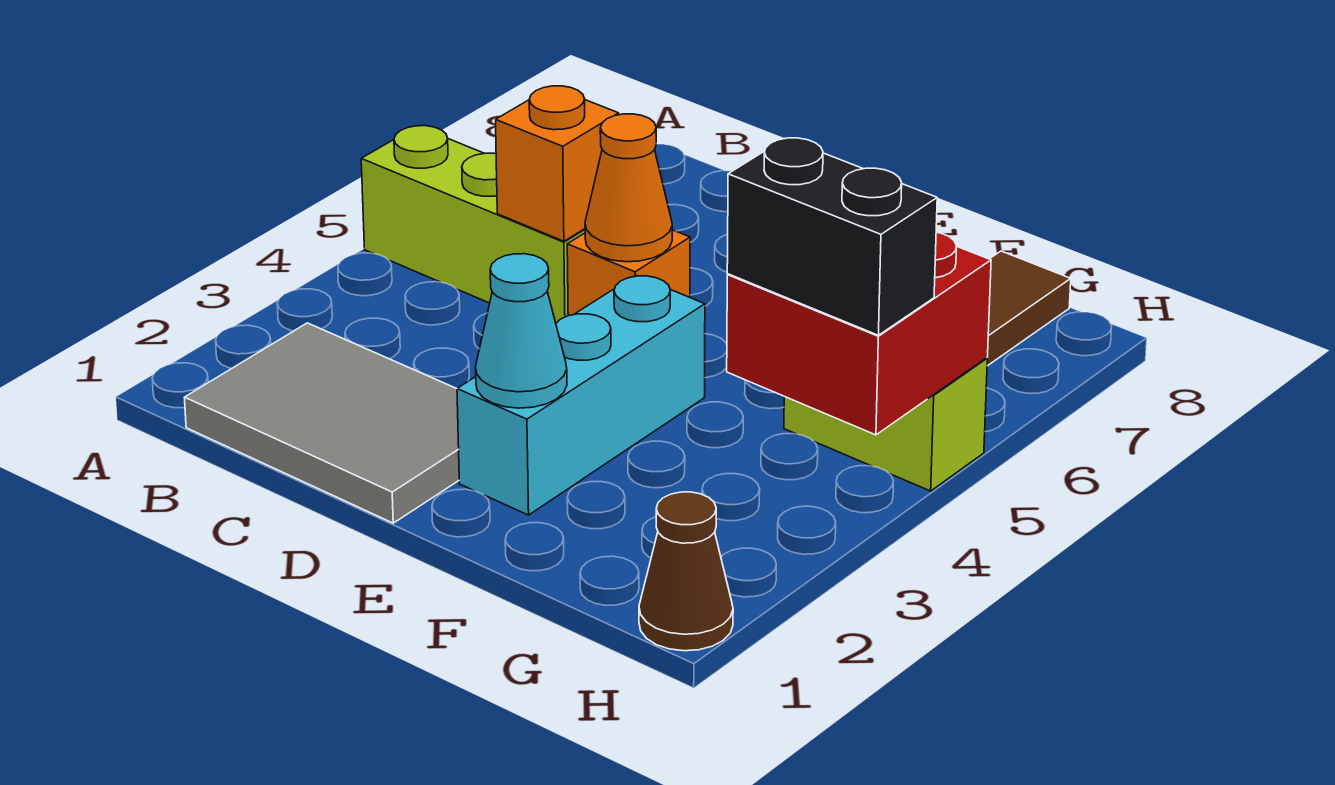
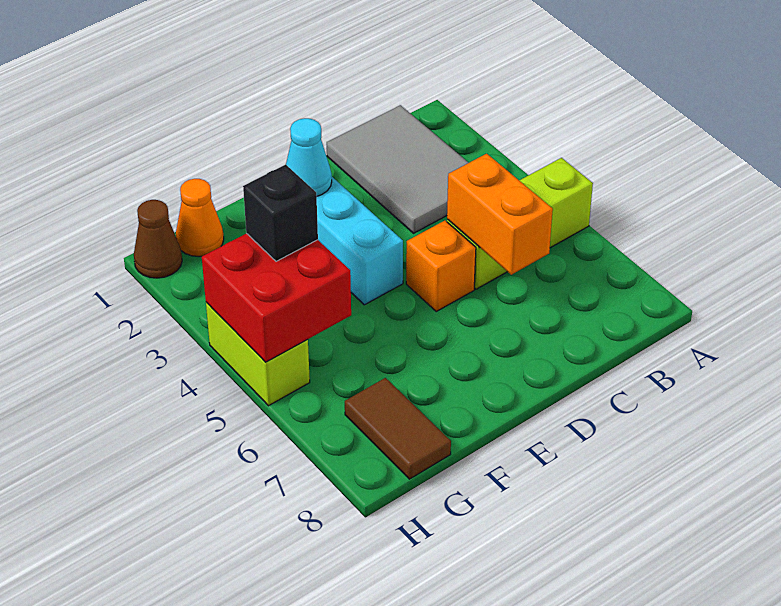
grey 2x3 tile [184,323,459,523] -> grey 2x3 tile turned to [327,105,468,233]
orange 1x1 brick [496,86,619,241] -> orange 1x2 brick [447,154,553,275]
orange 1x1 cone [585,114,672,262] -> orange 1x1 cone moved to [176,179,224,257]
black 1x2 brick [727,138,937,335] -> black 1x1 brick [243,165,318,261]
lime 1x2 brick [784,358,987,491] -> lime 1x2 brick turned to [206,302,310,406]

